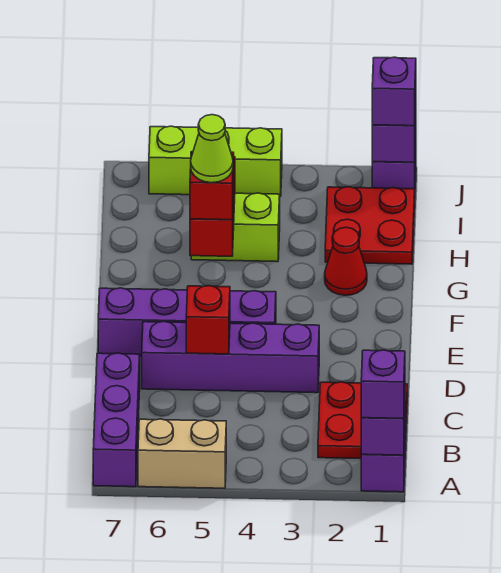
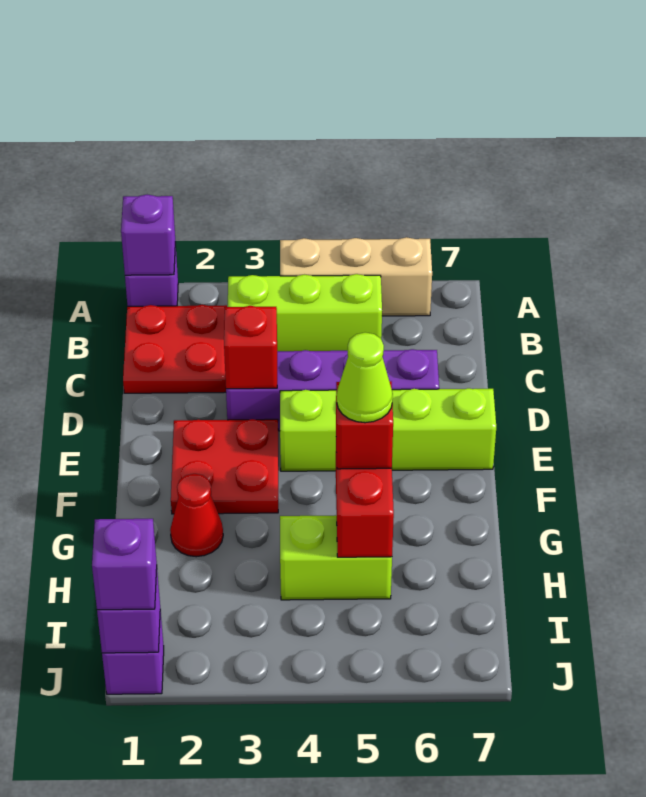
purple 1x1 brick [361,350,405,418] -> none
tan 1x2 brick [138,419,226,488] -> tan 1x3 brick [280,237,432,316]
purple 1x3 brick [93,353,140,487] -> none
red 1x1 brick [186,286,230,354] -> red 1x1 brick moved to [224,306,277,389]
purple 1x4 brick [98,288,276,357] -> lime 1x4 brick [280,388,496,471]
red 2x2 plate [325,187,415,264] -> red 2x2 plate moved to [171,419,278,514]
lime 1x3 brick [149,126,282,196] -> lime 1x3 brick moved to [228,274,382,351]

